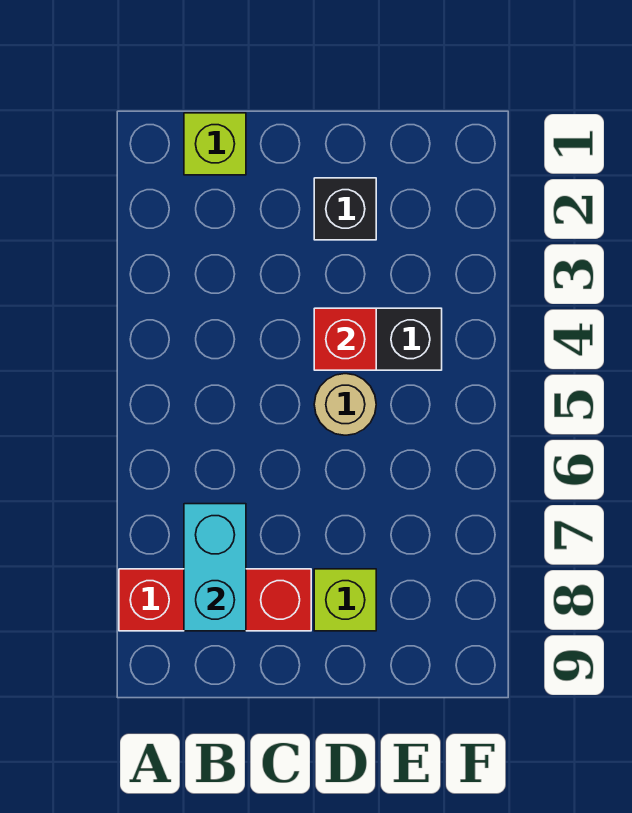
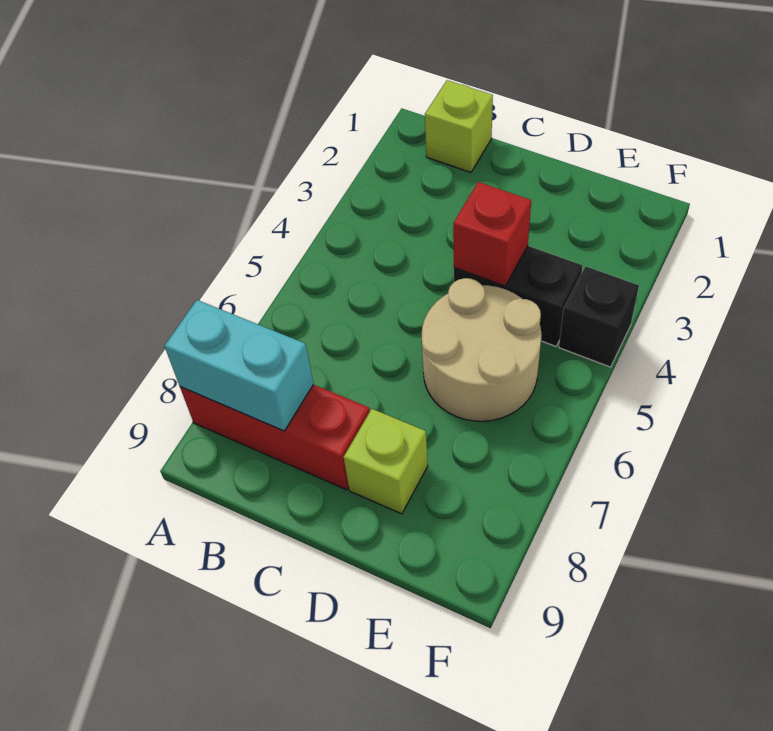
cyan 1x2 brick [184,504,246,631] -> cyan 1x2 brick turned to [164,300,314,431]
black 1x1 brick [314,178,376,240] -> black 1x1 brick moved to [559,266,639,367]
tan 1x1 round brick [314,374,376,435] -> tan 2x2 round brick [422,278,541,421]

